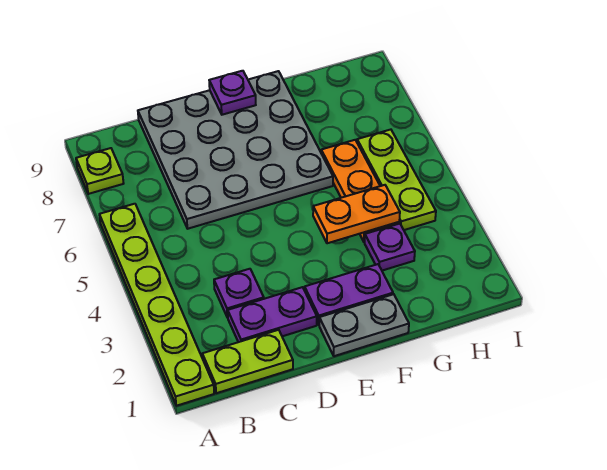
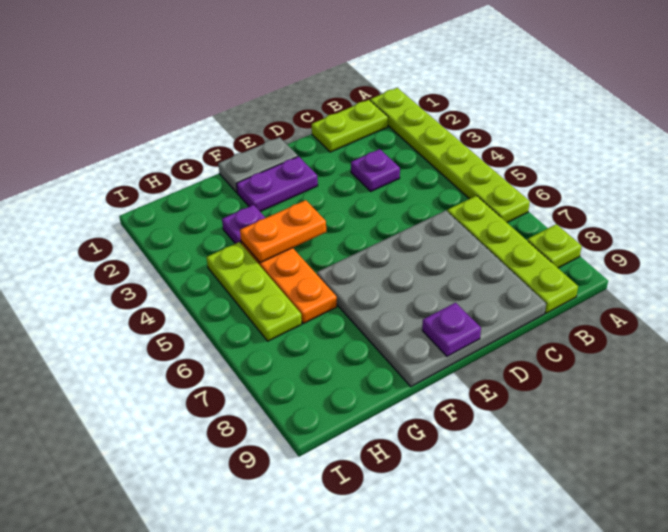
none -> lime 1x4 plate [447,196,578,313]
purple 1x2 plate [228,287,317,342] -> none

